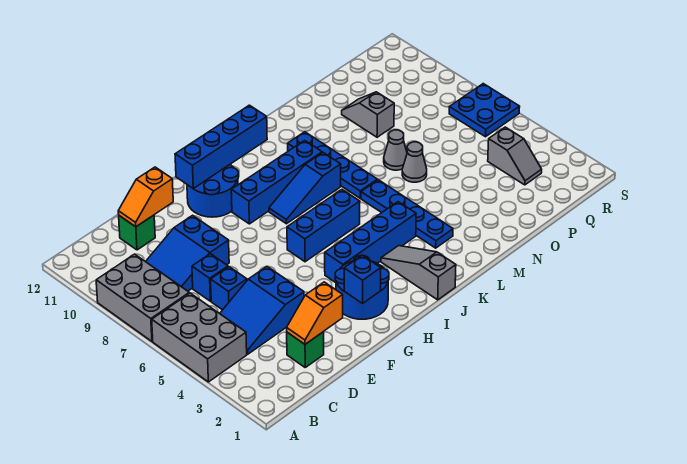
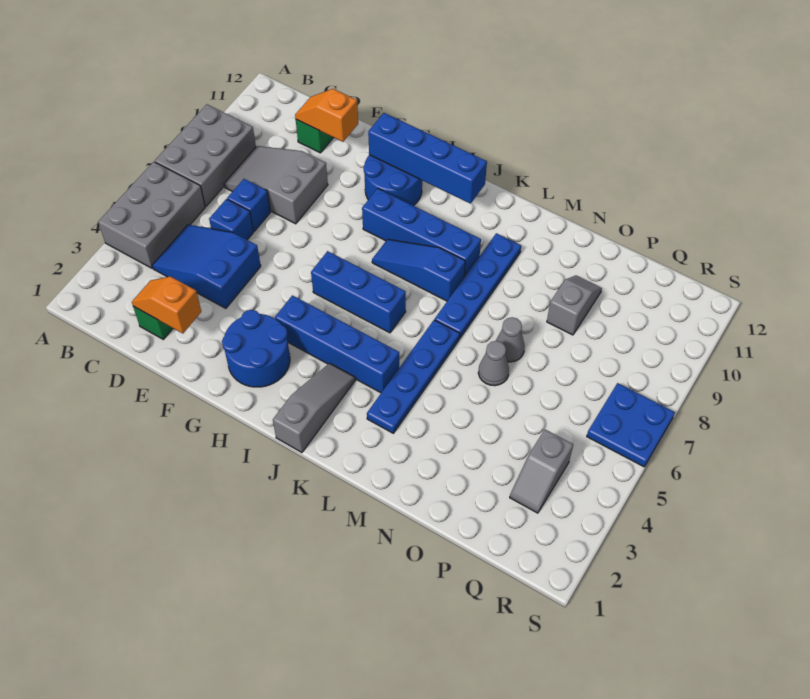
blue 2x3 slope [146,215,229,291] -> grey 2x3 slope [224,146,328,224]
blue 1x1 brick [344,255,381,303] -> none

